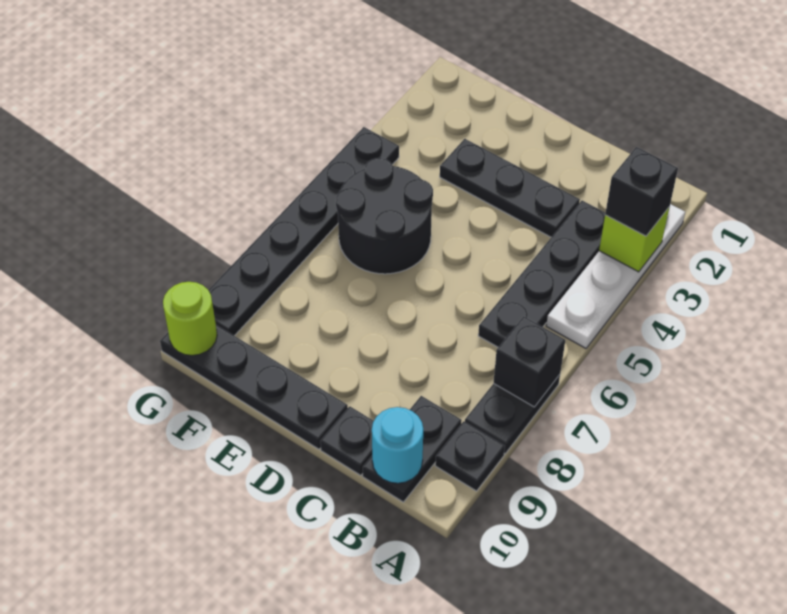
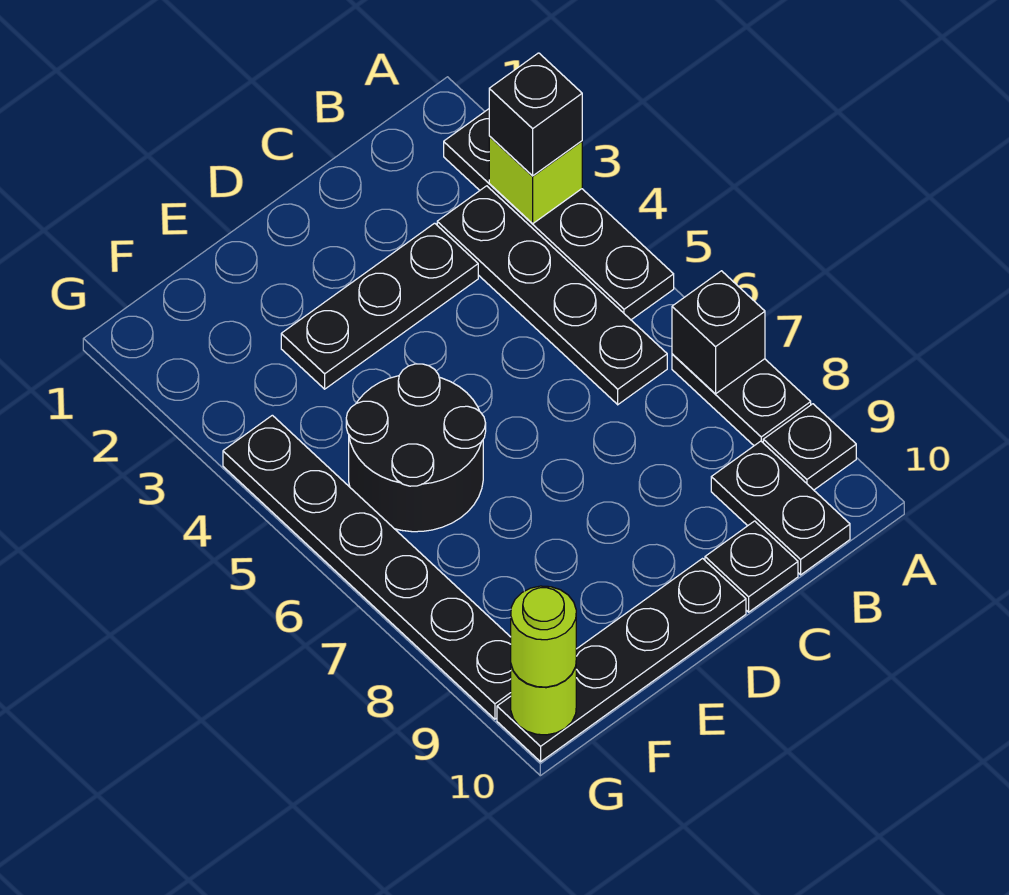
white 1x4 plate [546,204,685,348] -> black 1x4 plate [444,109,674,320]
cyan 1x1 round brick [372,407,423,483] -> none
none -> lime 1x1 round brick [511,586,576,687]

